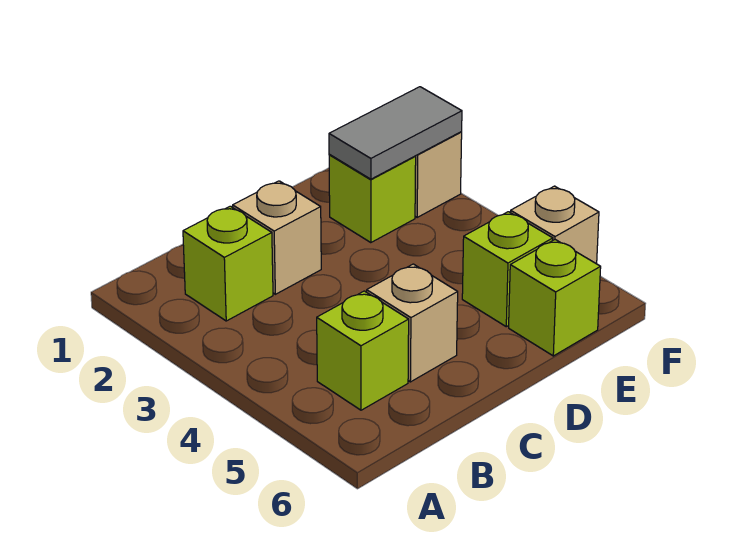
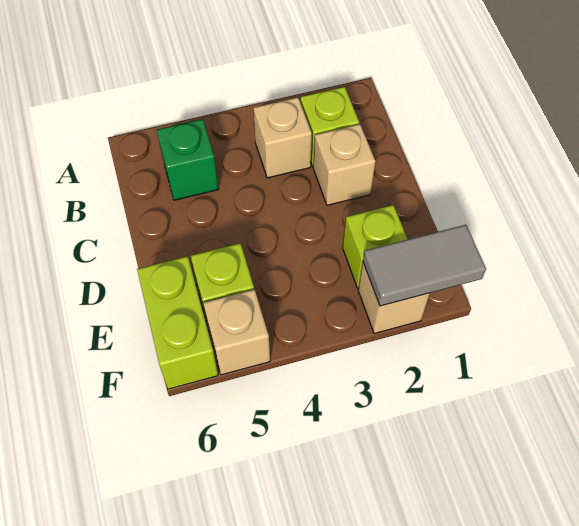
lime 1x1 brick [317,291,409,410] -> green 1x1 brick [157,119,218,200]
tan 1x1 brick [367,264,458,382] -> tan 1x1 brick moved to [253,97,312,178]
grey 1x2 tile [329,87,462,179] -> grey 1x2 tile turned to [363,225,486,306]
lime 1x1 brick [509,240,601,356] -> lime 1x2 brick [137,256,218,389]

